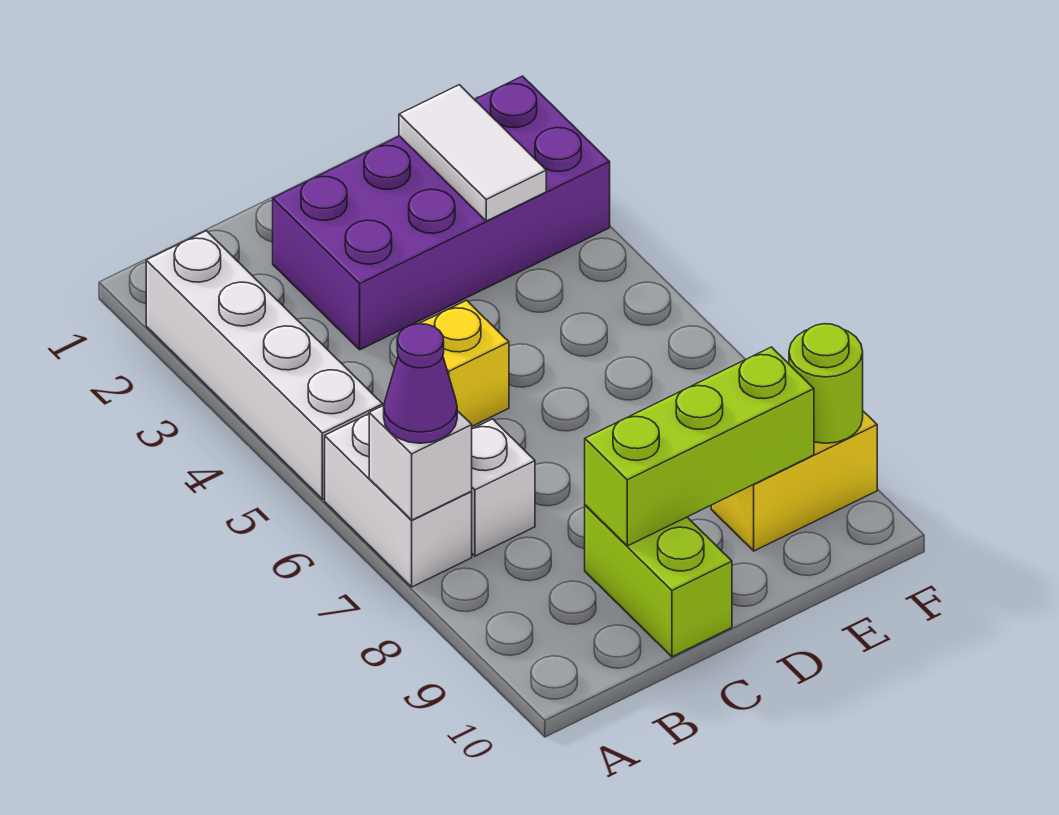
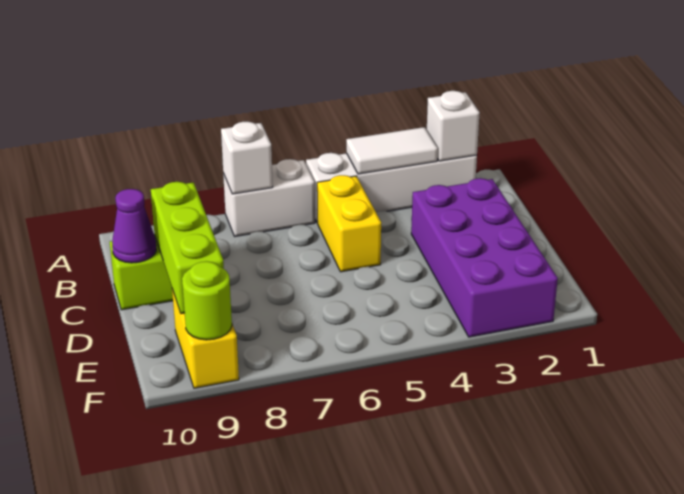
purple 1x1 cone [384,324,457,443] -> purple 1x1 cone moved to [112,189,156,263]
white 1x1 brick [471,419,535,556] -> white 1x1 brick moved to [427,91,480,161]
yellow 1x1 brick [419,300,509,426] -> yellow 1x2 brick [317,175,381,272]
white 1x2 tile [399,85,546,221] -> white 1x2 tile moved to [346,127,438,174]

